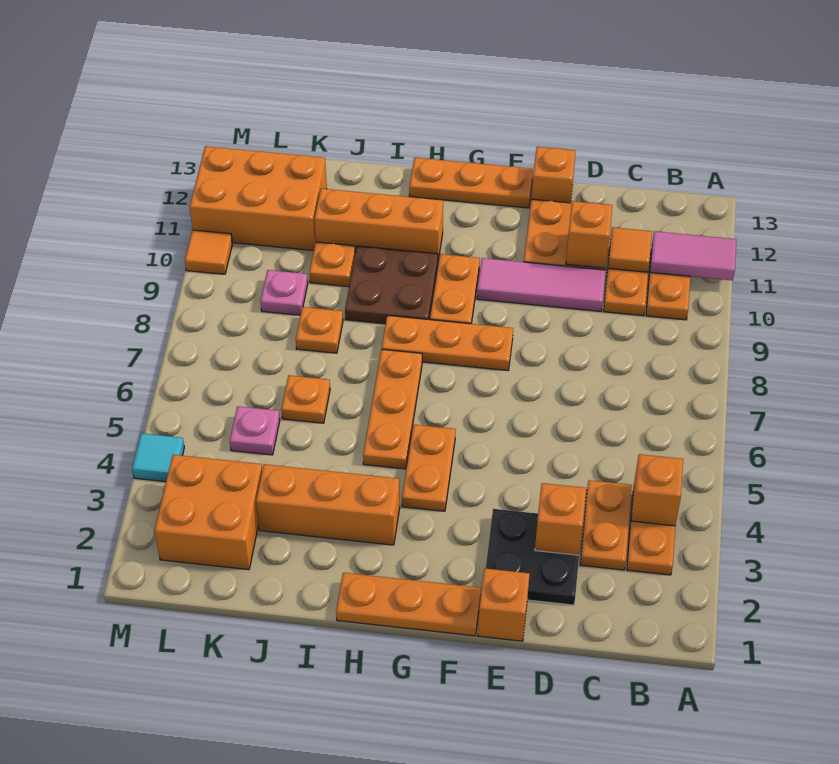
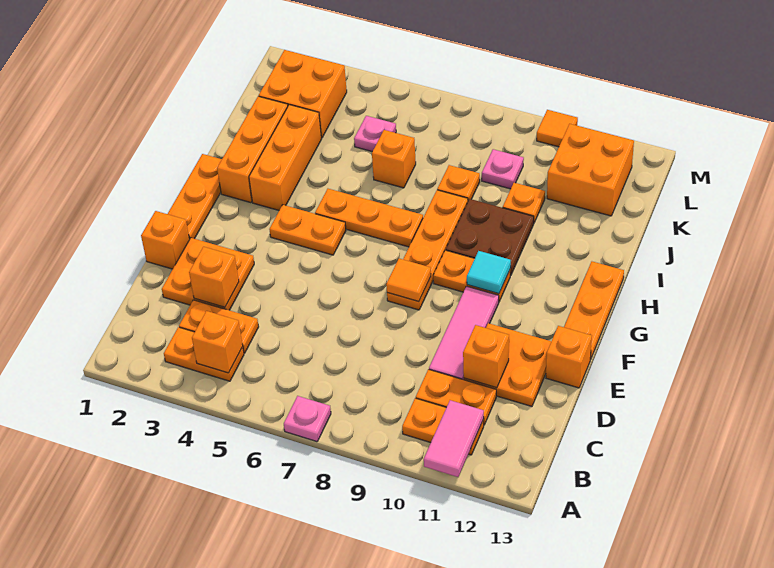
none -> pink 1x1 plate [284,396,331,442]
orange 1x1 tile [608,227,652,272] -> orange 1x1 tile moved to [386,259,431,302]
black 2x2 plate [486,509,579,605] -> orange 2x2 plate [162,238,254,310]
orange 1x3 plate [382,315,513,371] -> orange 1x4 plate [387,190,468,310]
orange 1x3 brick [315,189,443,260] -> orange 1x3 brick moved to [217,96,288,203]
orange 1x1 plate [281,375,330,423] -> orange 1x1 brick [372,130,416,188]
orange 2x3 brick [190,146,327,251] -> orange 2x2 brick [547,124,634,216]
cyan 1x1 tile [132,433,184,482] -> cyan 1x1 tile moved to [467,251,511,294]

